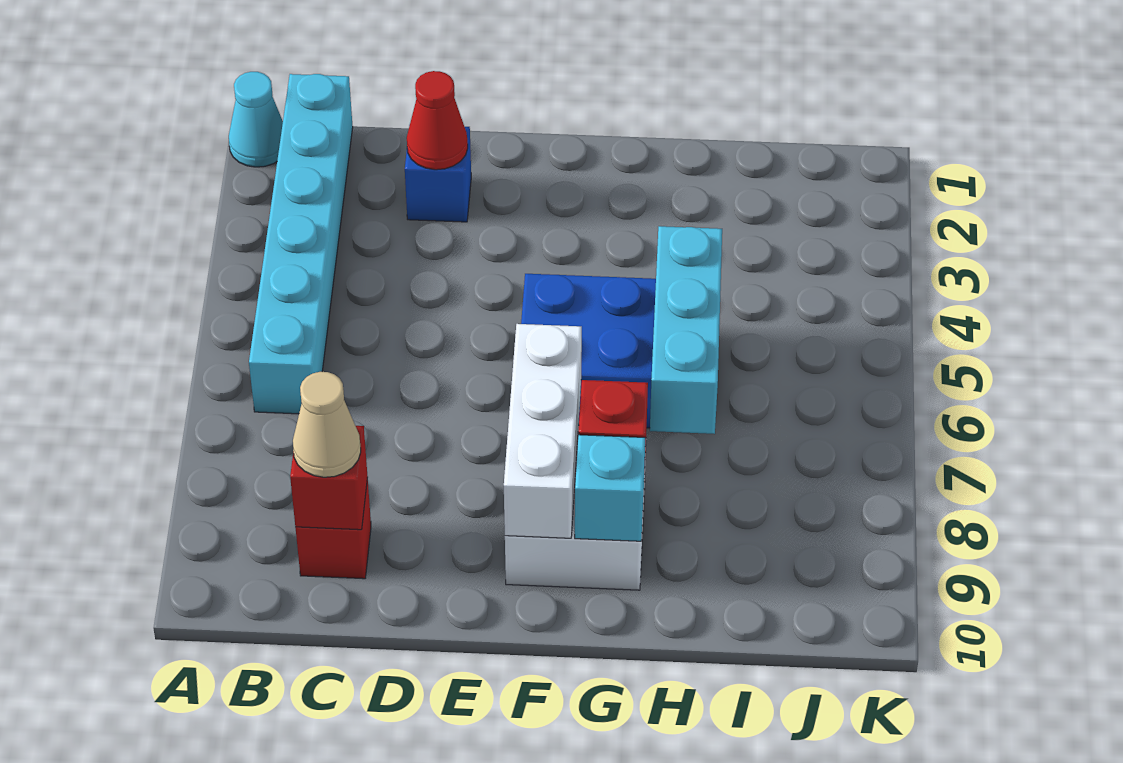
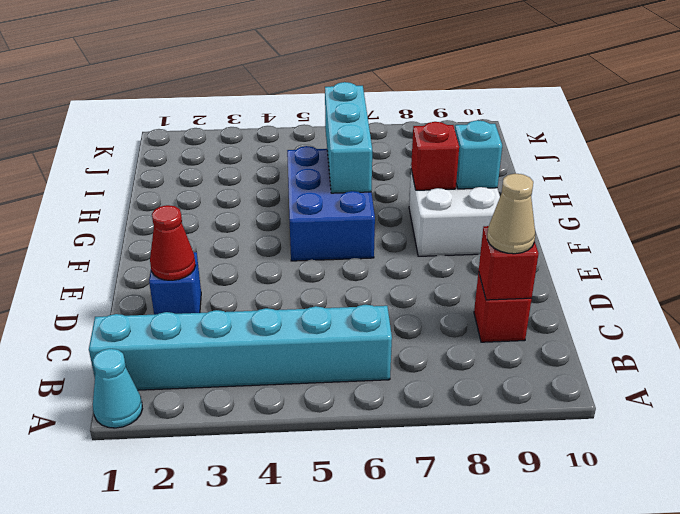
white 1x3 brick [504,324,582,538] -> none
cyan 1x3 brick [650,226,722,434] -> cyan 1x3 brick turned to [325,82,372,193]

